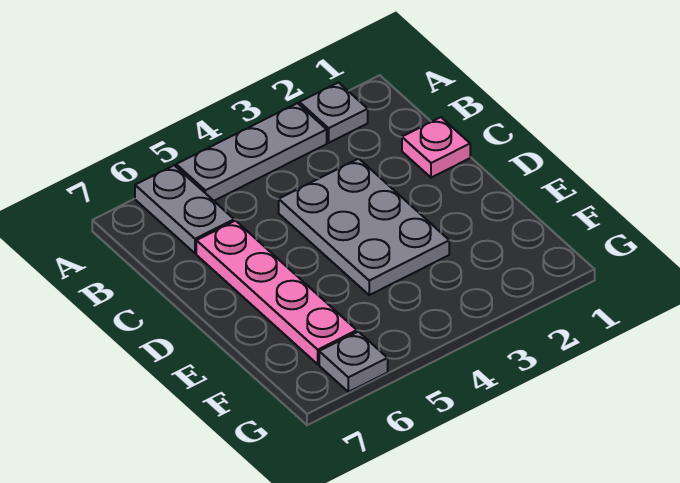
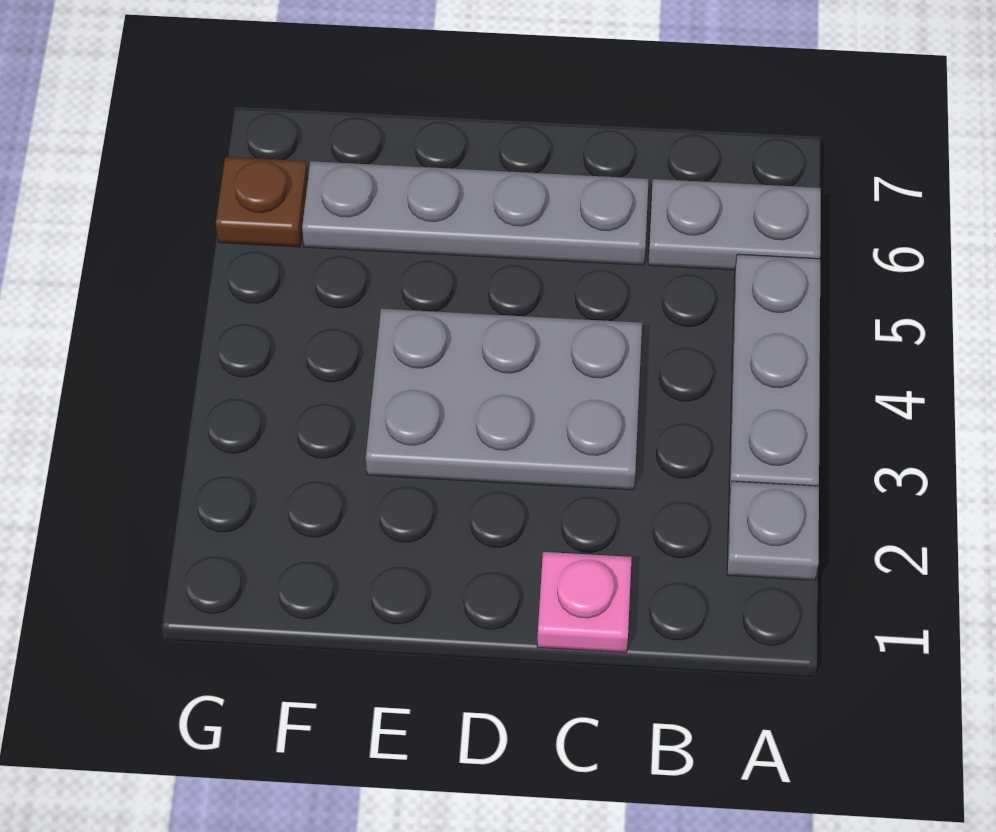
pink 1x4 plate [196,221,357,364] -> grey 1x4 plate [302,161,649,265]
grey 1x1 plate [319,332,388,392] -> brown 1x1 plate [216,157,308,247]

